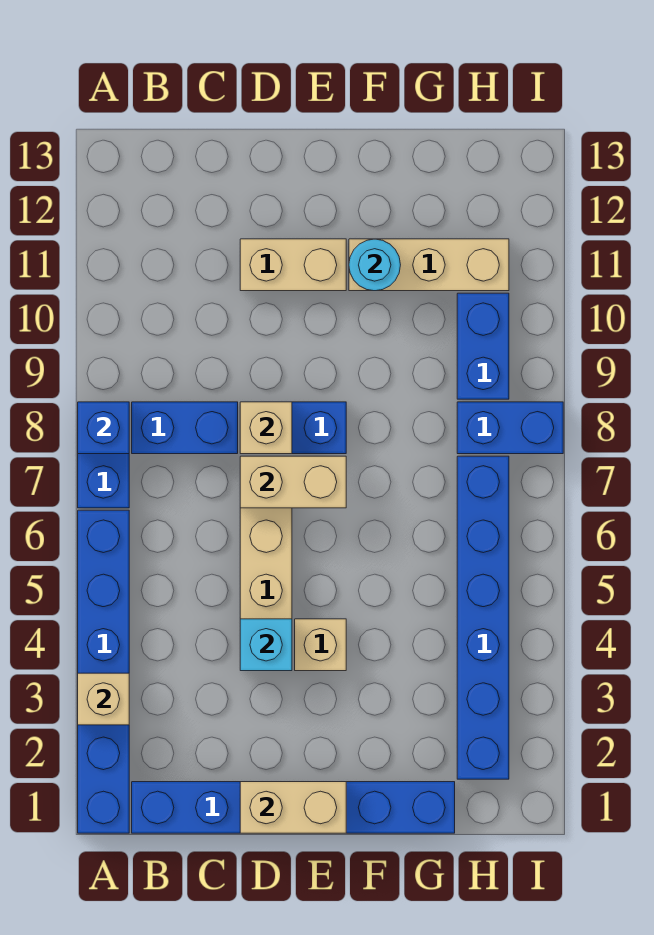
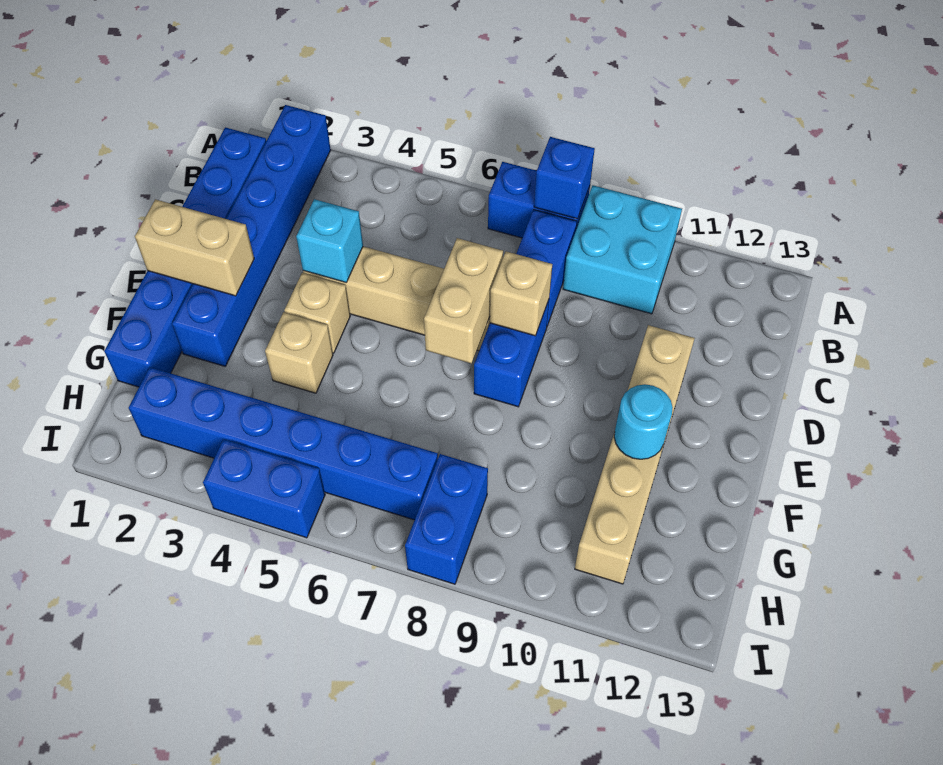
blue 1x6 brick [78,510,129,833] -> blue 1x6 brick turned to [172,105,331,366]
tan 1x1 brick [78,673,129,725] -> tan 1x1 brick moved to [265,312,333,393]
none -> cyan 2x2 brick [563,185,682,314]
tan 1x2 brick [240,782,346,833] -> tan 1x2 brick turned to [135,199,254,296]
blue 1x2 brick [457,293,509,399] -> blue 1x2 brick moved to [203,439,325,538]

